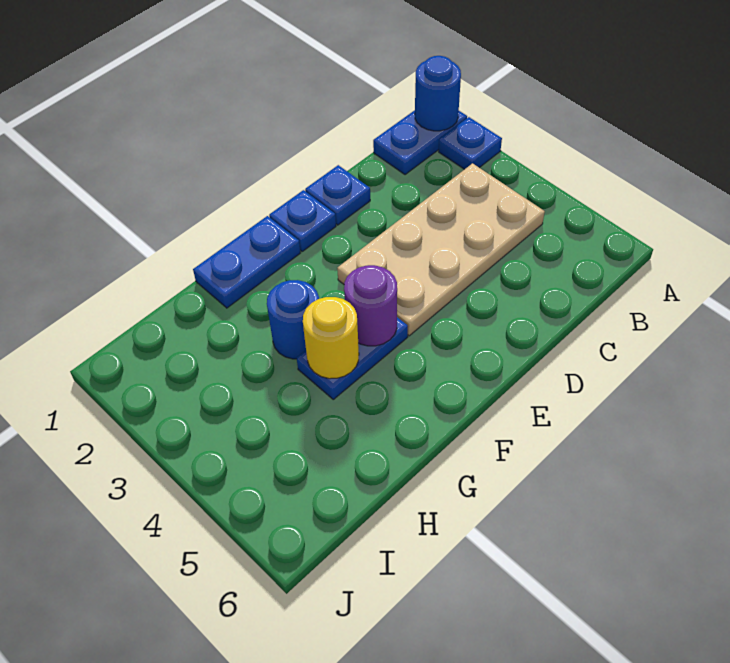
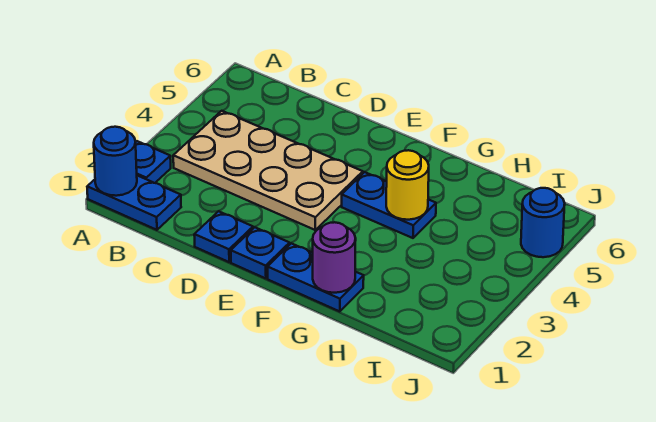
purple 1x1 round brick [344,265,397,346] -> purple 1x1 round brick moved to [313,222,356,293]
blue 1x1 round brick [267,280,319,359] -> blue 1x1 round brick moved to [521,188,565,257]

